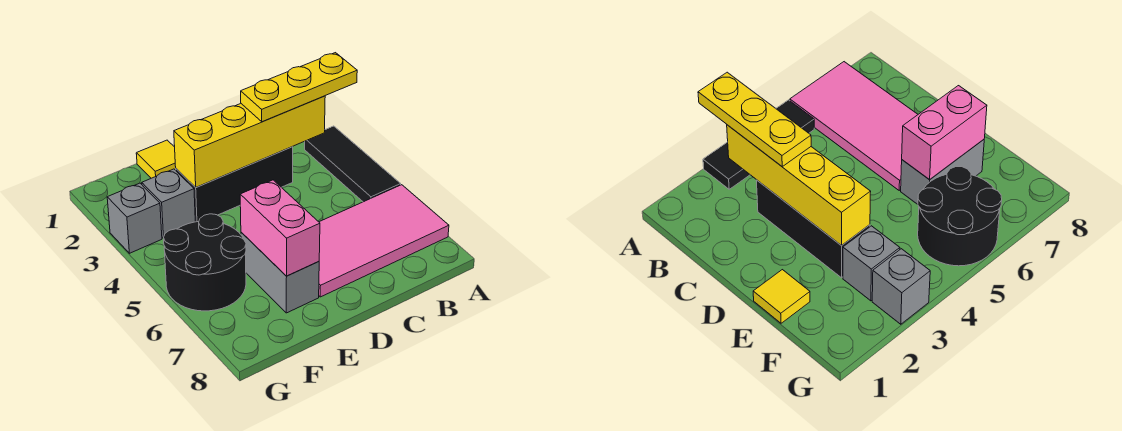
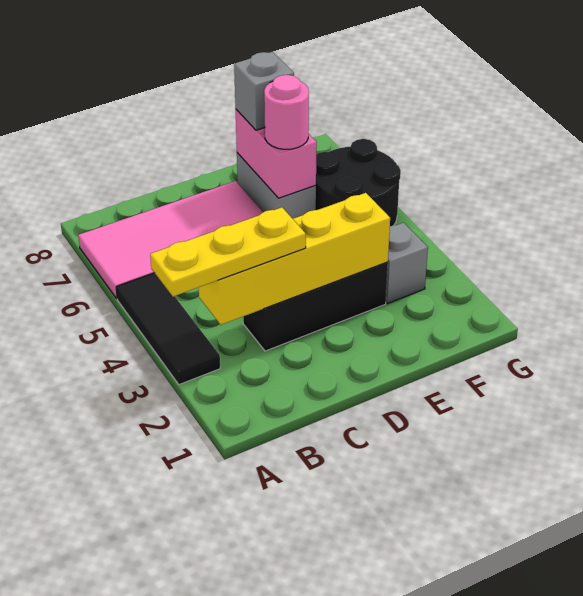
yellow 1x1 tile [136,140,176,178] -> none
none -> pink 1x1 round brick [264,75,309,149]
grey 1x1 brick [107,183,162,253] -> grey 1x1 brick moved to [234,52,294,130]

